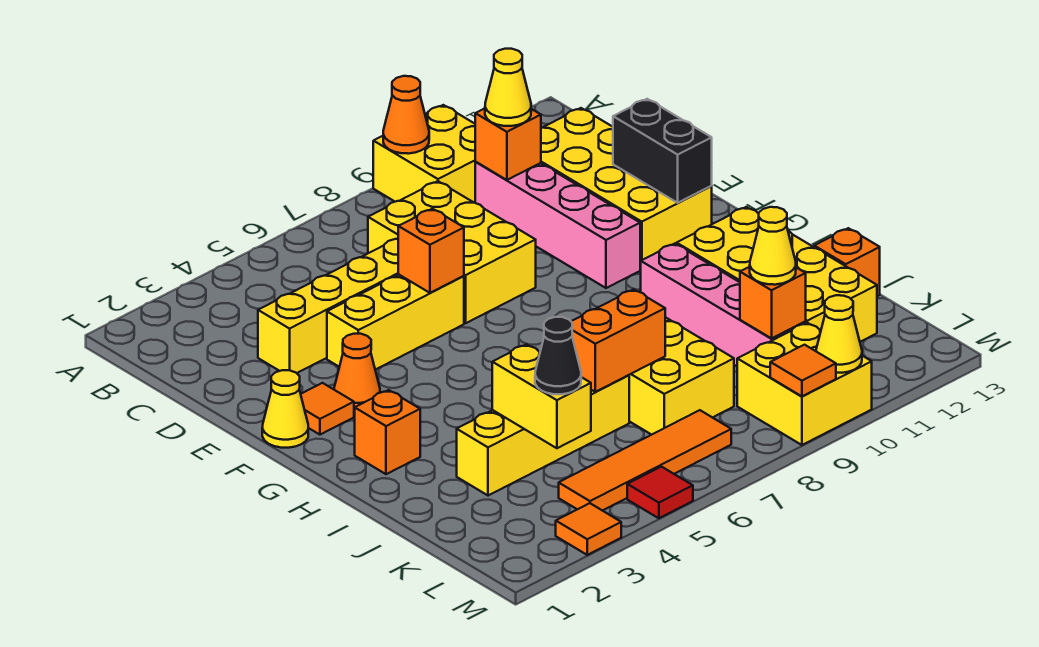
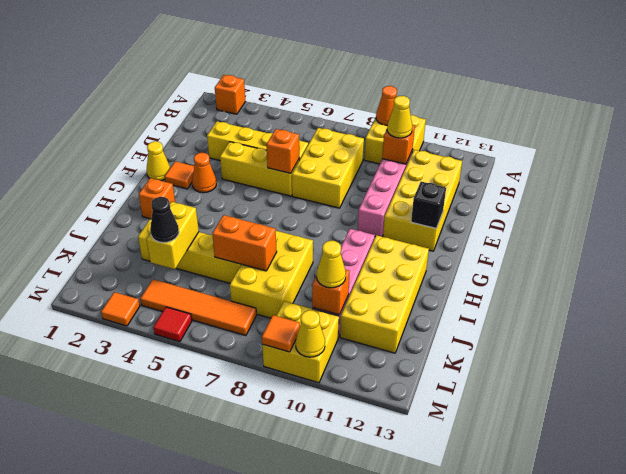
black 1x2 brick [613,99,712,203] -> black 1x1 brick [411,182,446,229]
orange 1x1 brick [814,228,880,296] -> orange 1x1 brick moved to [215,75,246,114]

